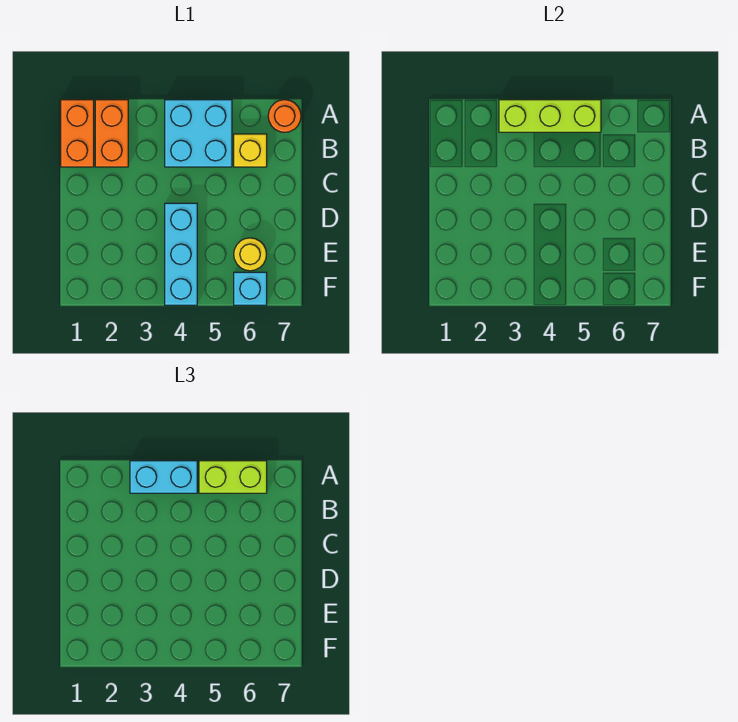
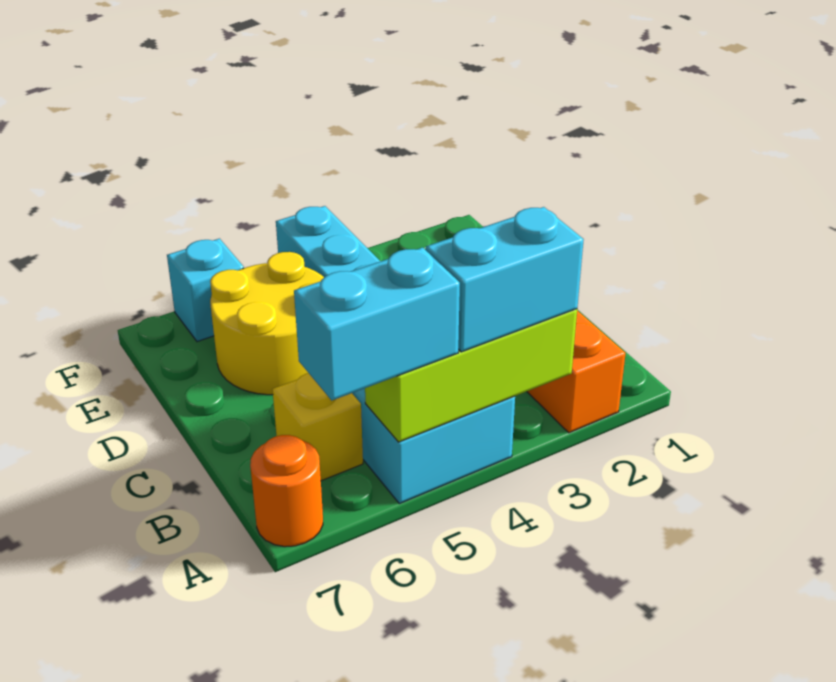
orange 1x2 brick [61,100,94,167] -> none
lime 1x2 brick [199,461,267,493] -> cyan 1x2 brick [294,247,460,400]
yellow 1x1 round brick [234,238,267,271] -> yellow 2x2 round brick [210,252,324,395]

